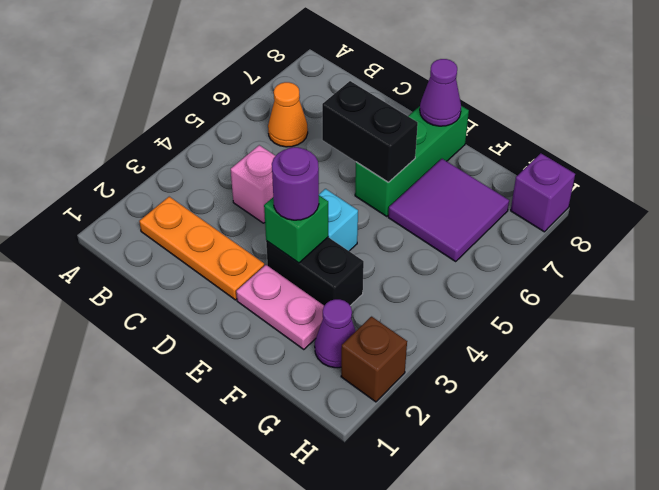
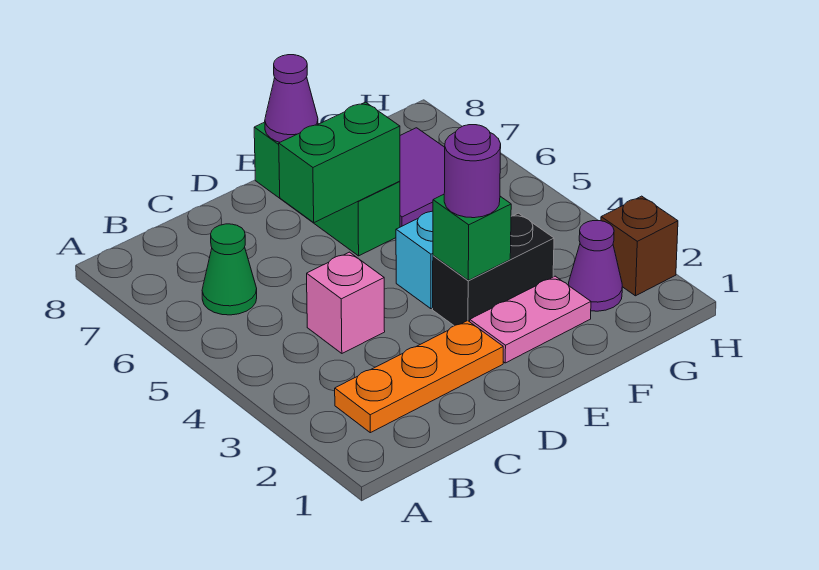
orange 1x1 cone [268,82,308,147] -> green 1x1 cone [202,224,257,315]
black 1x2 brick [322,81,418,182] -> green 1x2 brick [279,102,400,222]
purple 1x1 brick [511,153,575,232] -> none

